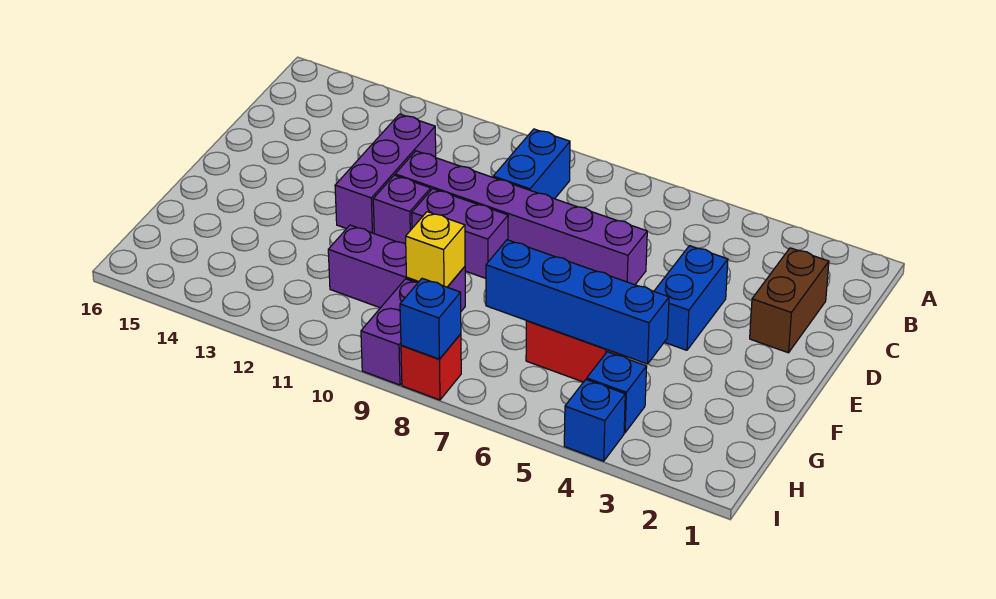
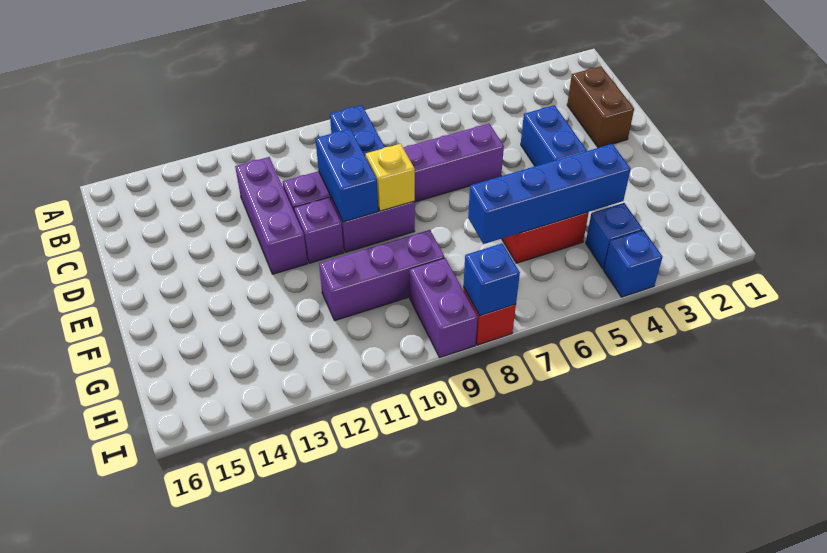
none -> blue 1x2 brick [315,129,378,222]
yellow 1x1 brick [406,212,465,287] -> yellow 1x1 brick moved to [366,144,415,211]

